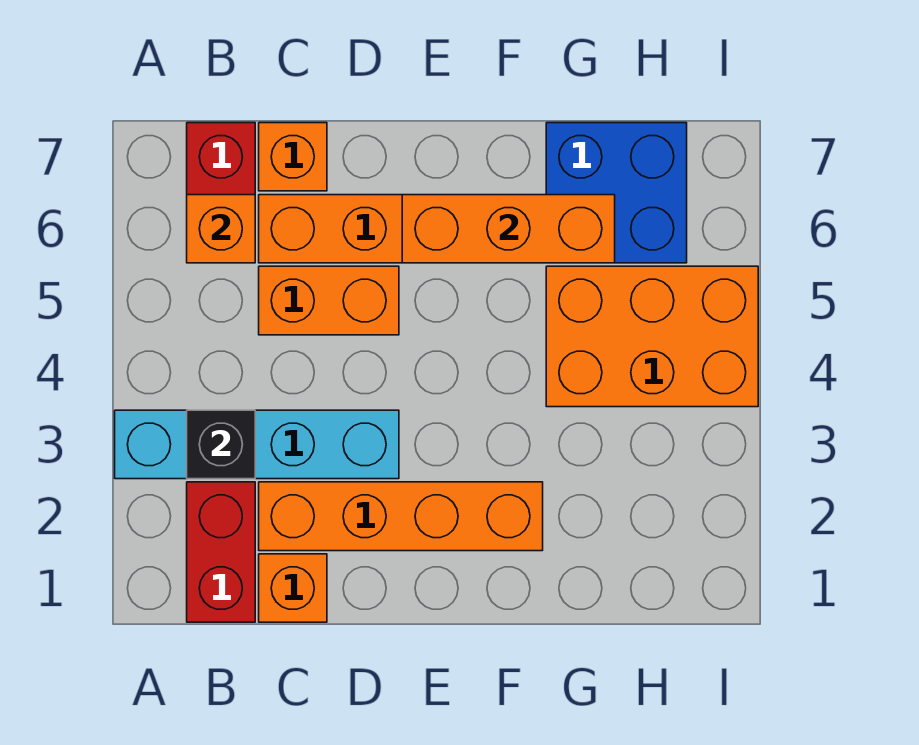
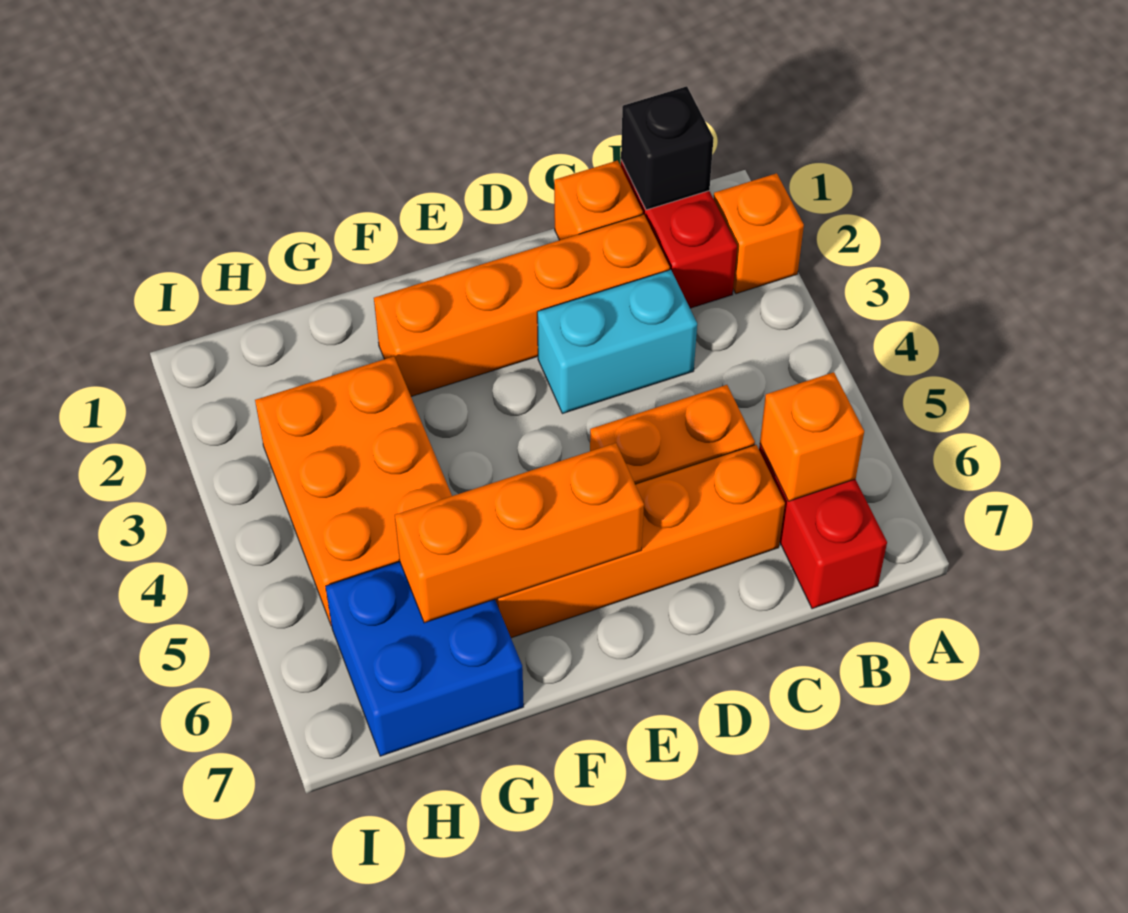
cyan 1x4 brick [115,410,399,479] -> cyan 1x2 brick [537,270,697,414]
black 1x1 brick [187,410,255,479] -> black 1x1 brick moved to [621,86,714,210]
orange 1x1 brick [259,123,327,191] -> orange 1x1 brick moved to [713,173,804,294]
orange 2x3 brick [546,266,758,407] -> orange 2x3 brick turned to [255,356,452,626]

